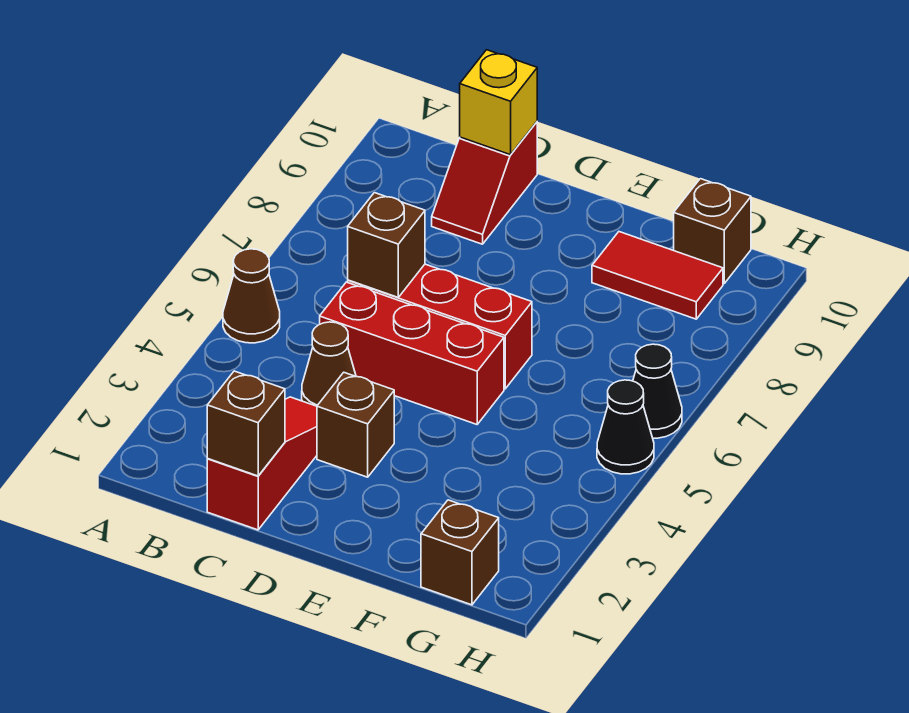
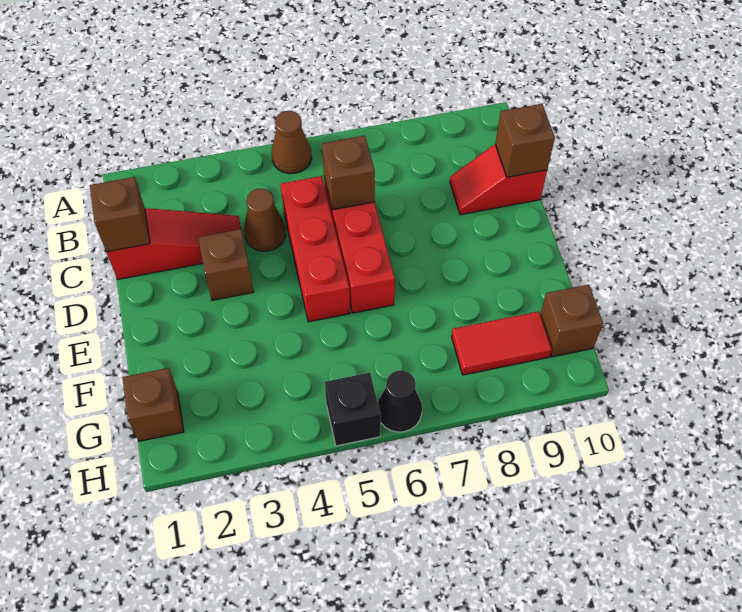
yellow 1x1 brick [460,50,537,155] -> brown 1x1 brick [495,104,555,177]
red 1x2 tile [592,232,723,319] -> red 1x2 tile turned to [451,311,552,375]
black 1x1 cone [597,380,654,474] -> black 1x1 brick [325,373,381,446]

